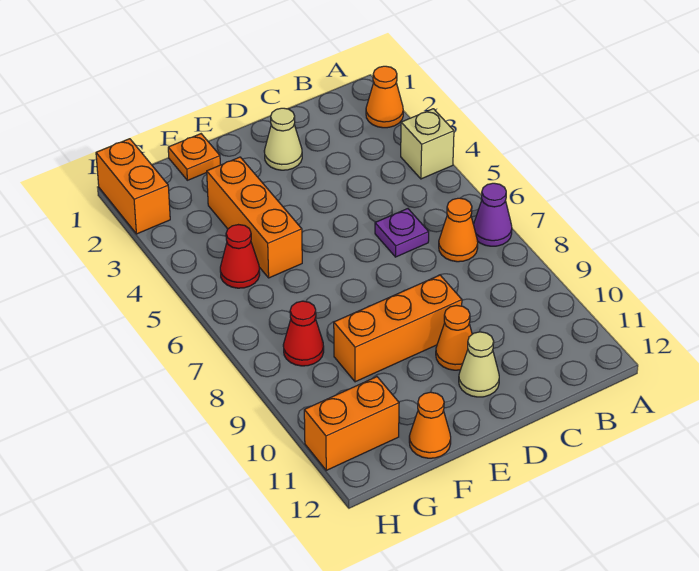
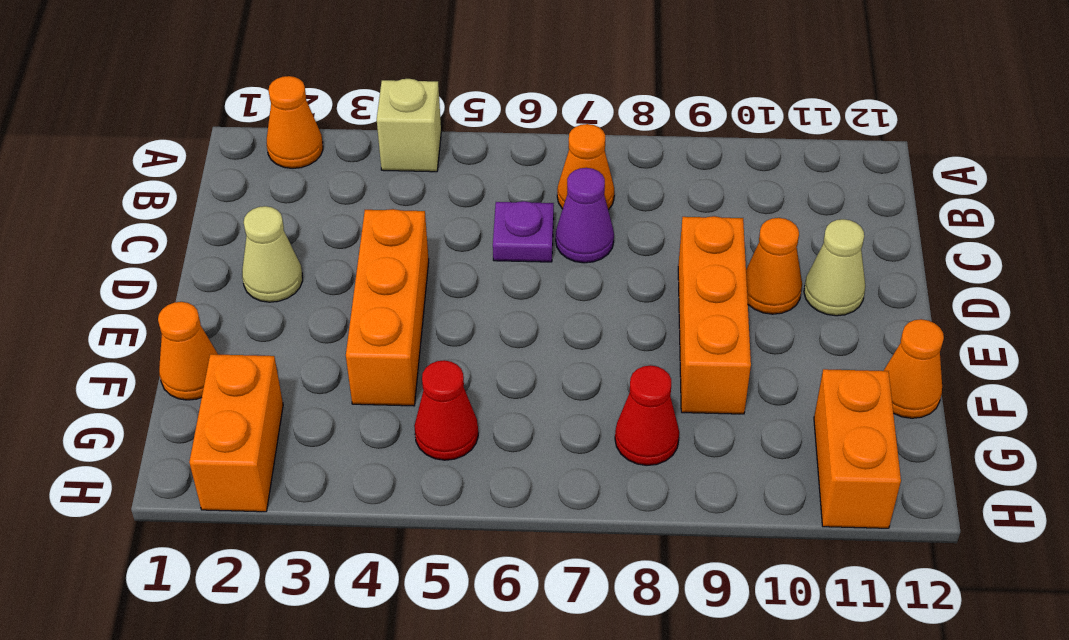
purple 1x1 cone [474,183,512,246] -> purple 1x1 cone moved to [556,168,614,263]
orange 1x1 plate [168,134,220,180] -> orange 1x1 cone [158,302,218,400]
orange 1x3 brick [207,157,302,278] -> orange 1x3 brick turned to [346,209,429,406]
orange 1x2 brick [96,139,170,234] -> orange 1x2 brick turned to [189,354,283,512]

